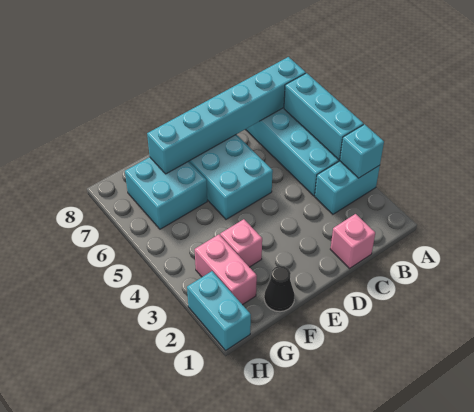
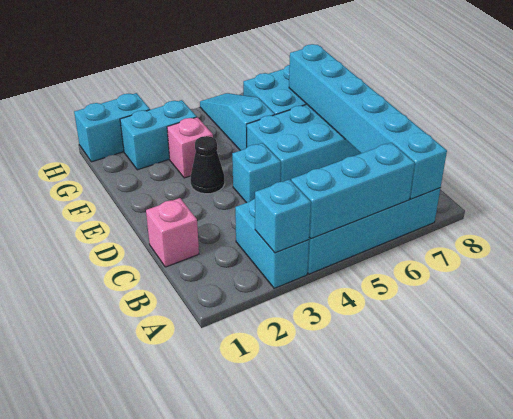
none -> cyan 1x1 brick [232,143,281,203]
black 1x1 cone [264,266,295,312] -> black 1x1 cone moved to [191,136,225,194]
none -> cyan 1x3 slope [200,93,275,151]
pink 1x2 brick [195,234,257,305] -> cyan 1x2 brick [120,100,197,170]

